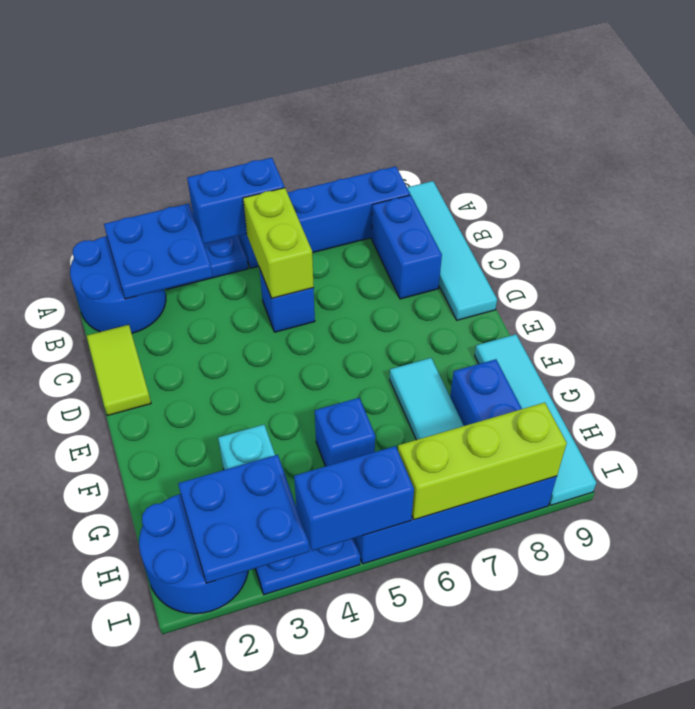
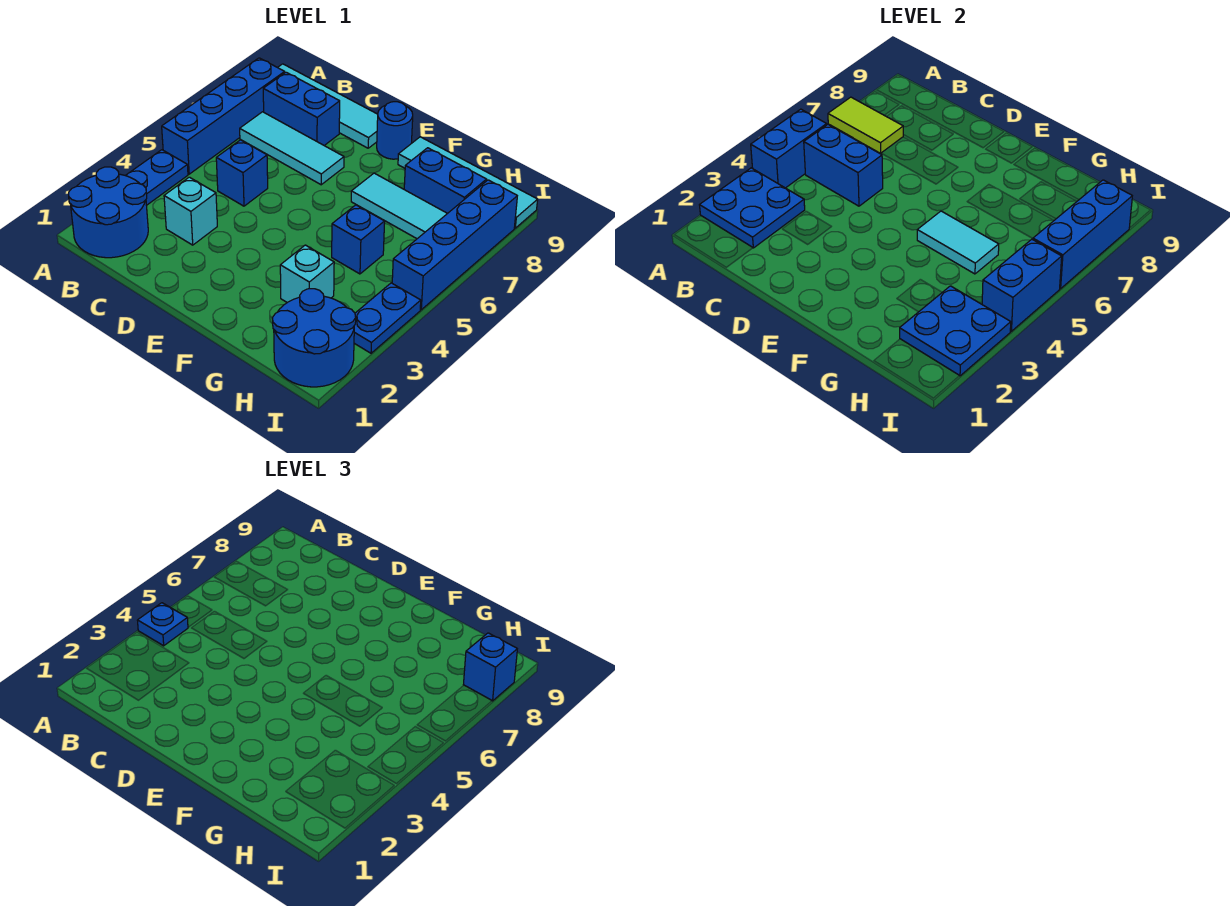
none -> blue 1x1 plate [137,603,188,646]
lime 1x2 brick [243,188,314,298] -> blue 1x2 brick [804,124,883,206]
none -> cyan 1x3 tile [240,112,344,185]
lime 1x2 tile [87,325,151,416] -> lime 1x2 tile moved to [828,97,903,154]
none -> cyan 1x1 brick [164,177,217,245]
none -> blue 1x1 round brick [377,102,413,159]
none -> cyan 1x2 tile [917,211,999,274]
lime 1x3 brick [398,403,567,520] -> blue 1x3 brick [1033,180,1132,289]
none -> blue 1x1 brick [463,633,517,701]

